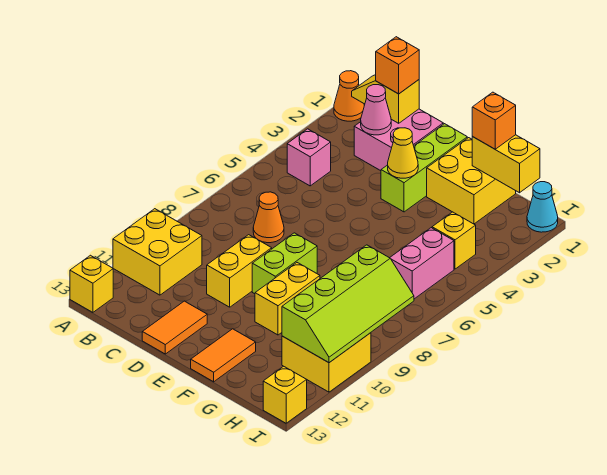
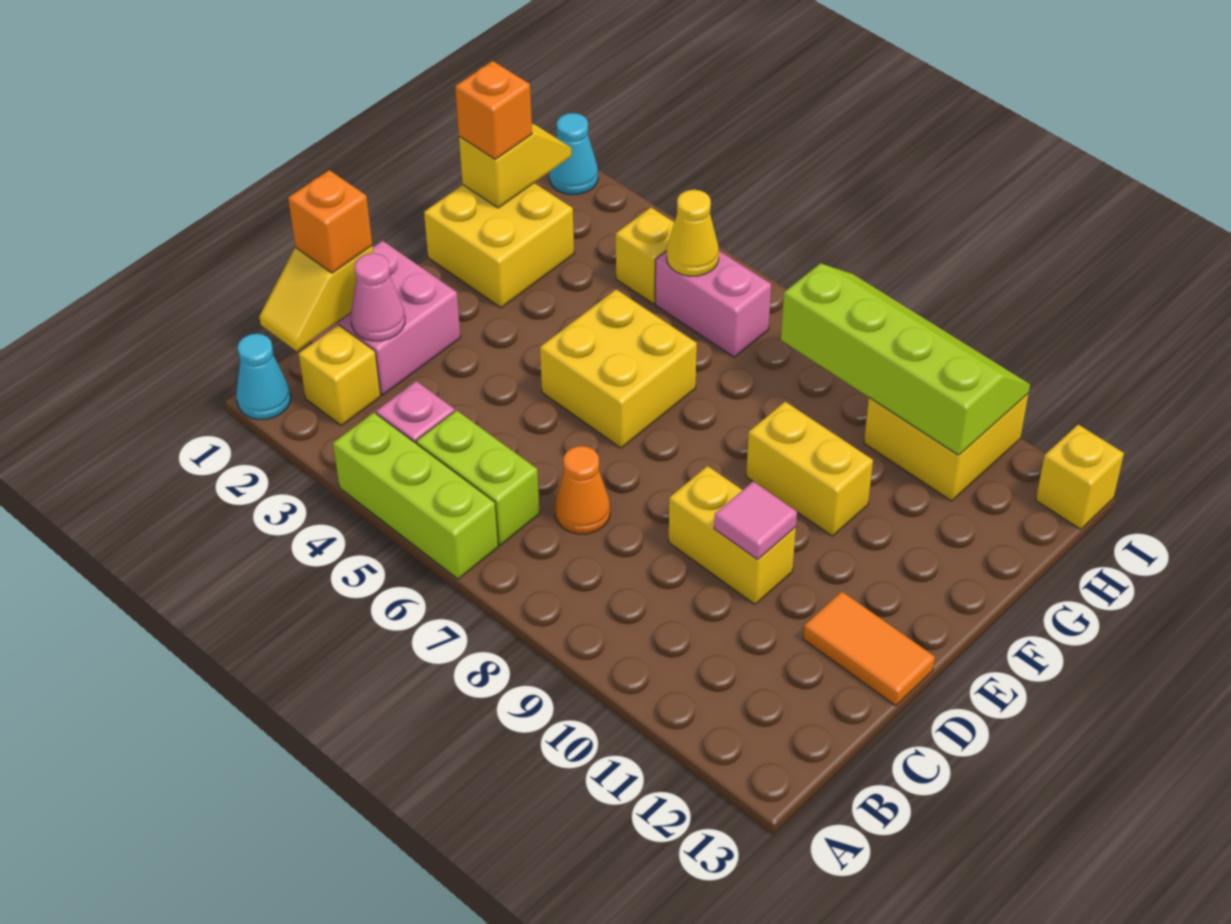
orange 1x1 cone [334,71,364,121] -> cyan 1x1 cone [236,334,291,420]
yellow 2x2 brick [113,209,202,295] -> yellow 2x2 brick moved to [540,290,697,448]
yellow 1x1 brick [70,255,113,312] -> yellow 1x1 brick moved to [299,325,381,426]
none -> pink 1x1 tile [714,482,797,560]
lime 1x3 brick [381,124,467,212] -> lime 1x3 brick moved to [333,413,498,579]
yellow 1x1 cone [388,128,418,178] -> yellow 1x1 cone moved to [667,190,719,276]
lime 1x2 brick [252,233,317,294] -> lime 1x2 brick moved to [416,410,540,545]
orange 1x2 tile [191,329,256,382] -> none
yellow 1x2 brick [472,135,540,193] -> yellow 1x2 slope [459,124,571,208]

